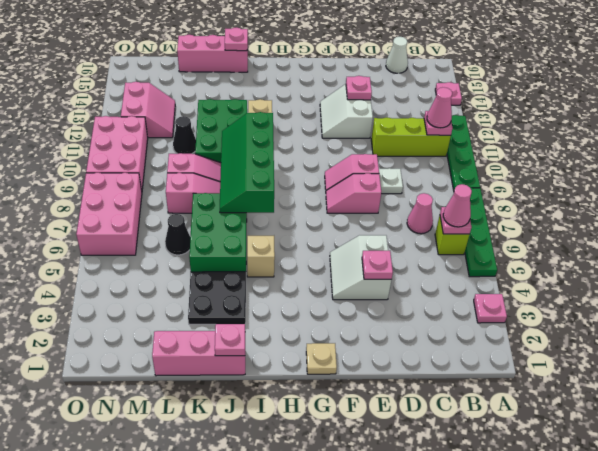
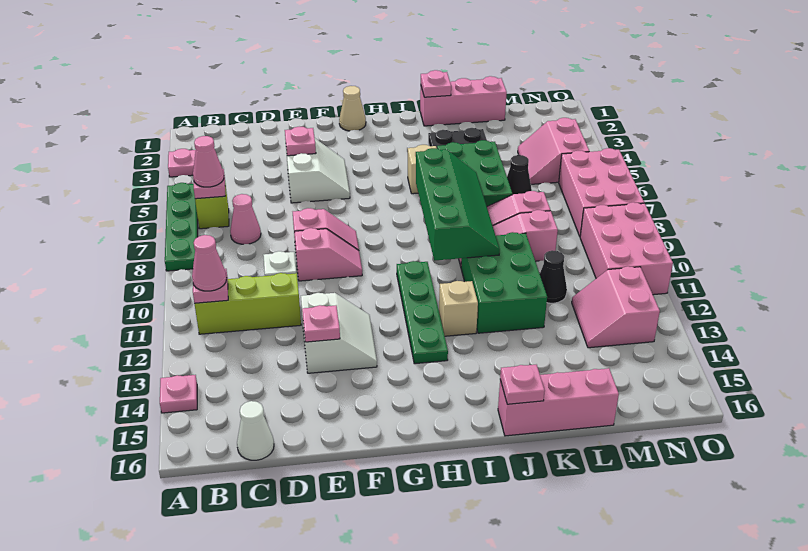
green 1x4 plate [447,115,480,191] -> green 1x4 plate moved to [397,261,448,364]
tan 1x1 plate [306,343,337,374] -> tan 1x1 cone [339,86,366,131]
none -> pink 2x2 slope [518,118,589,184]

